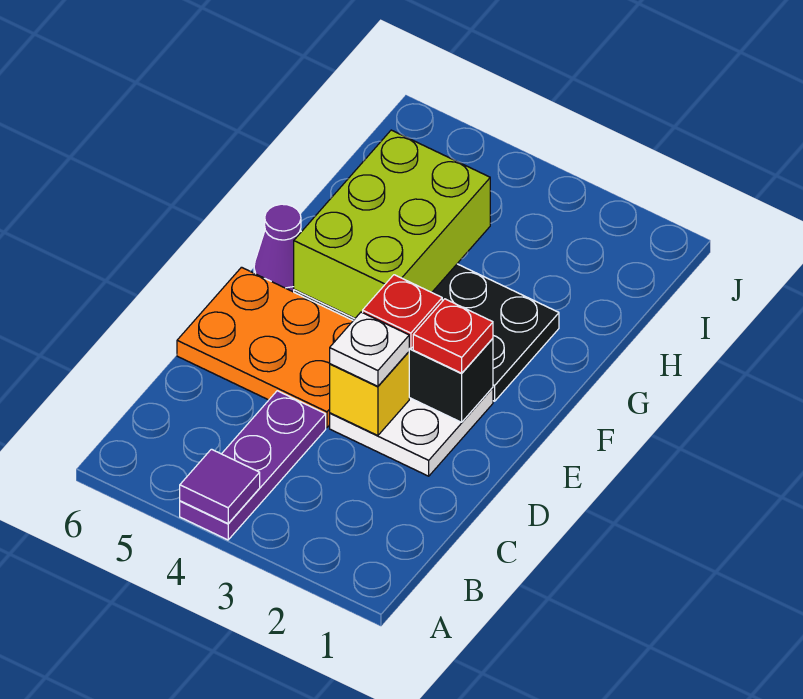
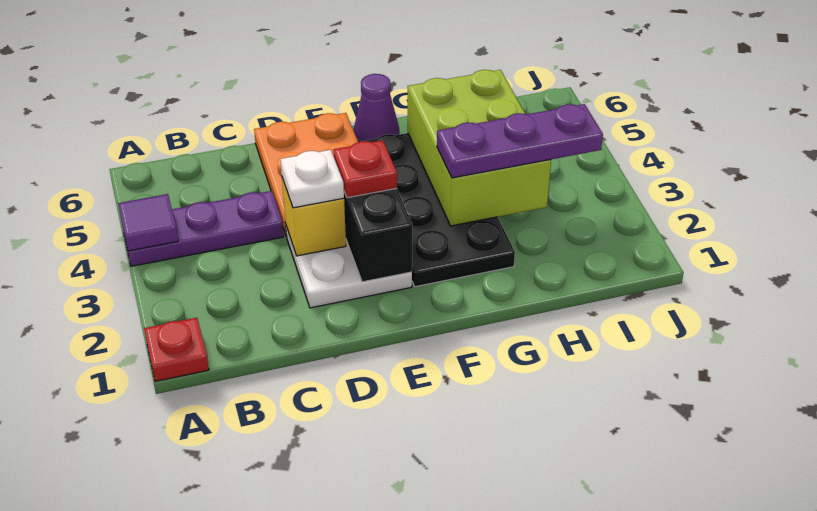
red 1x1 plate [413,299,493,373] -> red 1x1 plate moved to [144,318,209,382]
lime 2x3 brick [294,130,490,318] -> lime 2x3 brick turned to [408,70,551,226]
none -> purple 1x3 plate [437,104,603,178]

